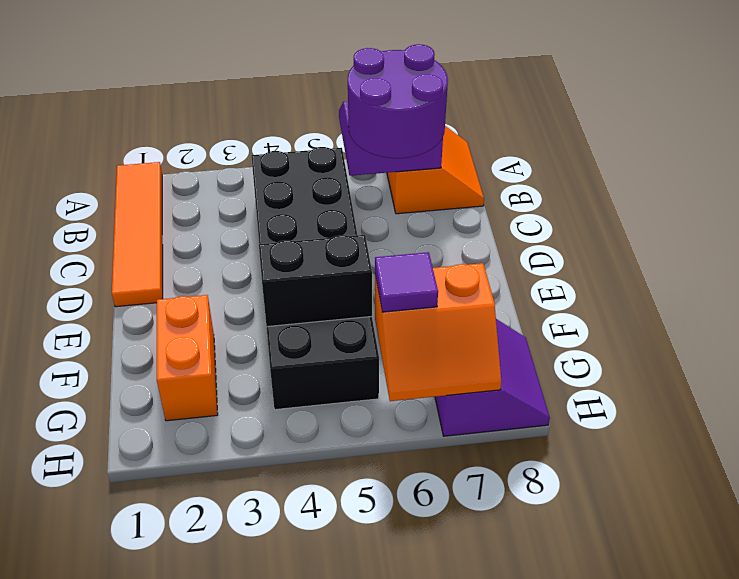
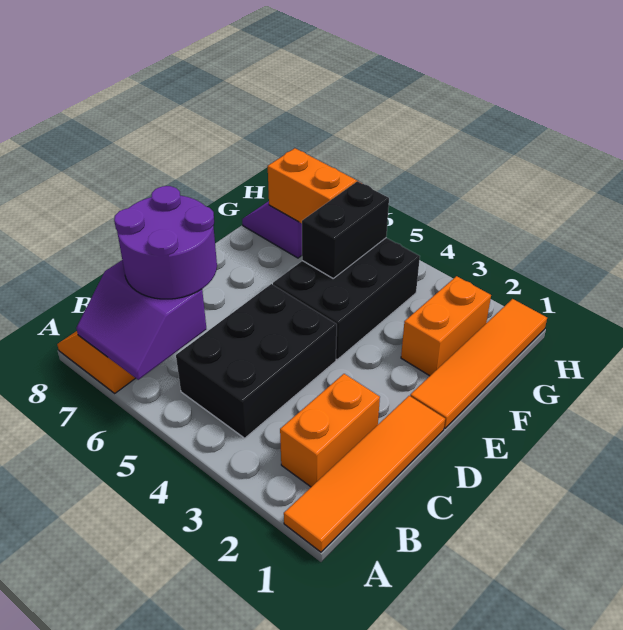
none -> orange 1x2 brick [280,374,380,487]
none -> orange 1x4 tile [410,299,547,429]
black 1x2 brick [259,235,372,327] -> black 1x2 brick turned to [302,181,389,278]
purple 1x1 tile [375,252,438,312] -> none

